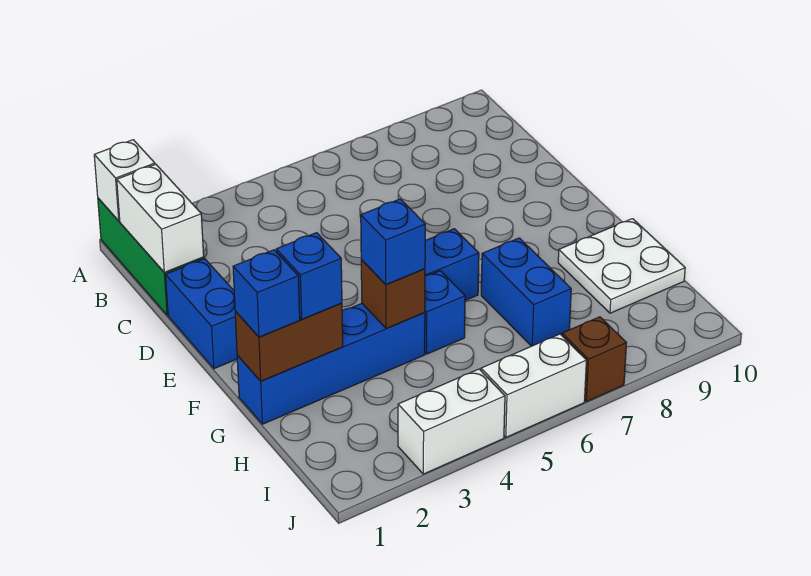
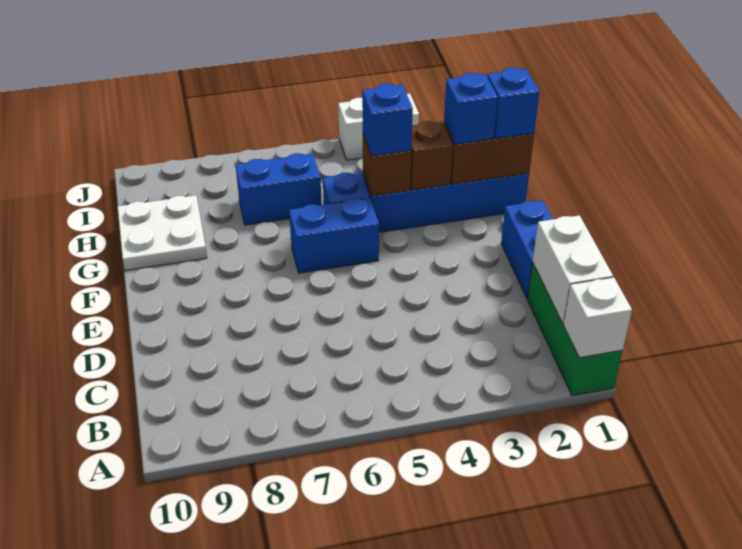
blue 1x2 brick [481,238,571,346] -> blue 1x2 brick turned to [235,153,322,225]
white 1x2 brick [481,334,586,437] -> none
brown 1x1 brick [562,317,626,402] -> brown 1x1 brick moved to [410,121,453,190]

